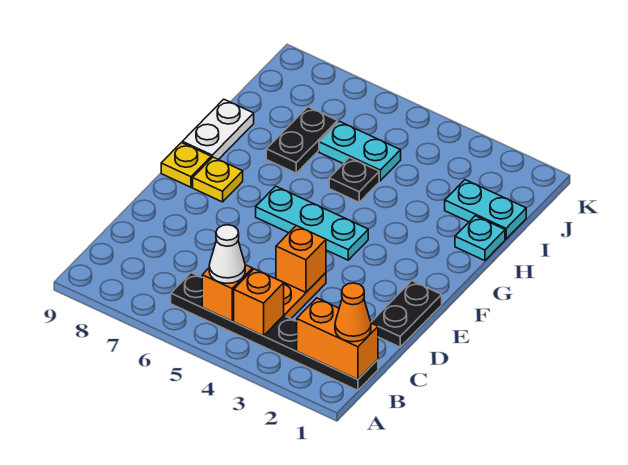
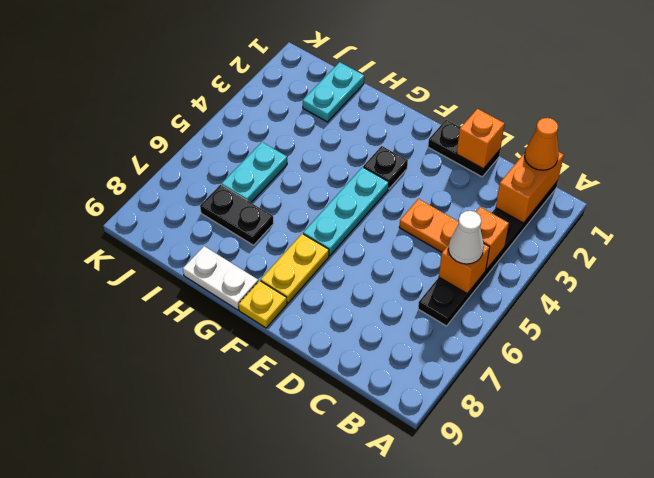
orange 1x1 brick [276,226,326,292] -> orange 1x1 brick moved to [457,109,505,169]
yellow 1x1 plate [193,157,243,202] -> yellow 1x2 plate [261,234,329,303]
cyan 1x1 plate [455,216,505,261] -> none
black 1x1 plate [329,158,379,202] -> black 1x1 plate moved to [363,146,408,188]

